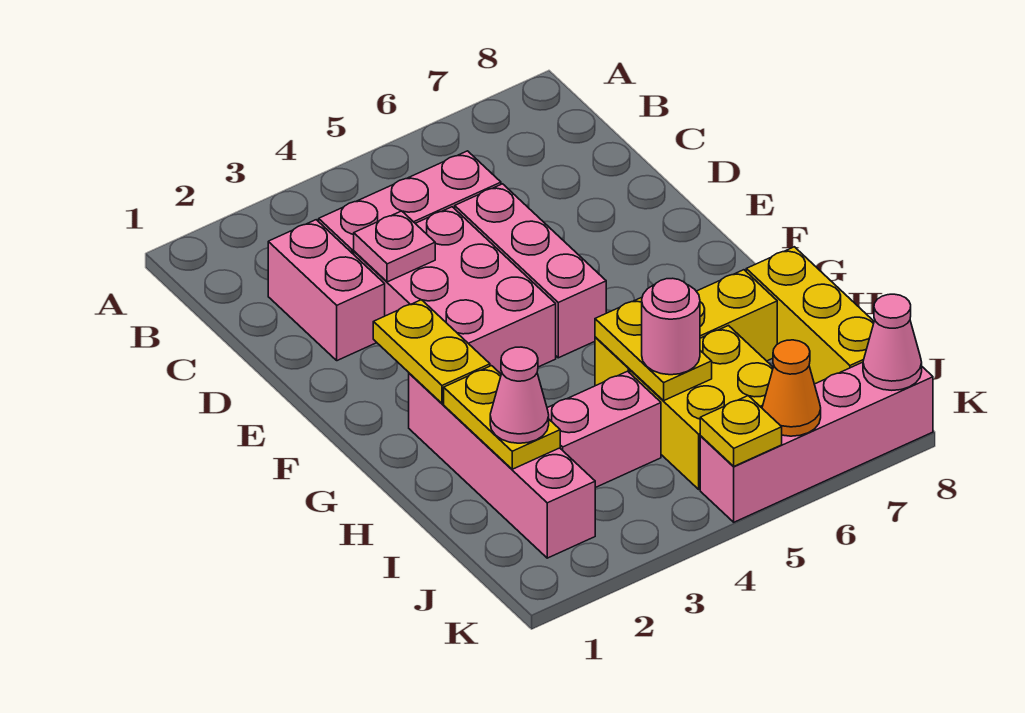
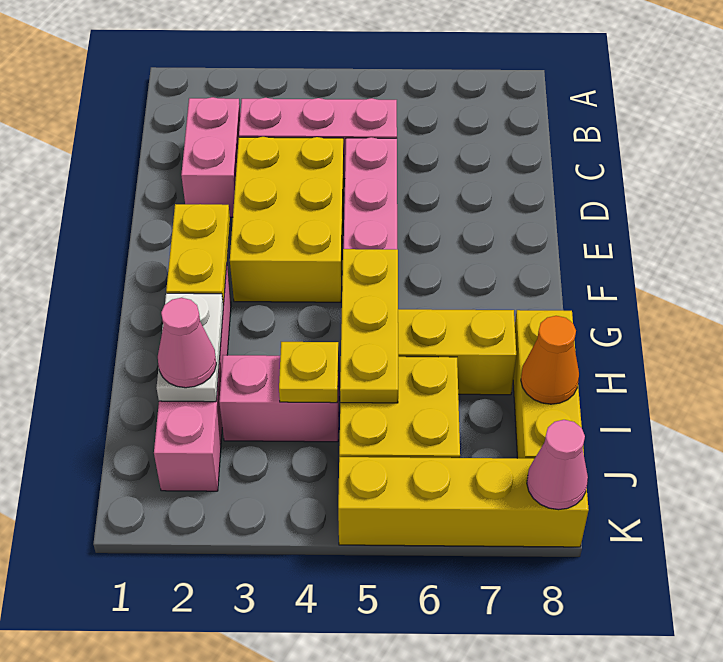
pink 2x3 brick [354,207,556,374] -> yellow 2x3 brick [230,137,344,302]
pink 1x1 plate [354,211,435,282] -> none
yellow 1x2 plate [444,366,560,469] -> white 1x2 plate [156,293,223,402]
yellow 1x2 plate [595,297,712,401] -> yellow 1x3 plate [340,249,398,403]
pink 1x1 round brick [642,278,700,375] -> none
pink 1x4 brick [700,362,933,522] -> yellow 1x4 brick [338,457,589,547]
yellow 1x1 plate [700,396,782,466] -> yellow 1x1 plate moved to [279,342,338,403]
orange 1x1 cone [762,340,821,436] -> orange 1x1 cone moved to [521,316,579,404]

